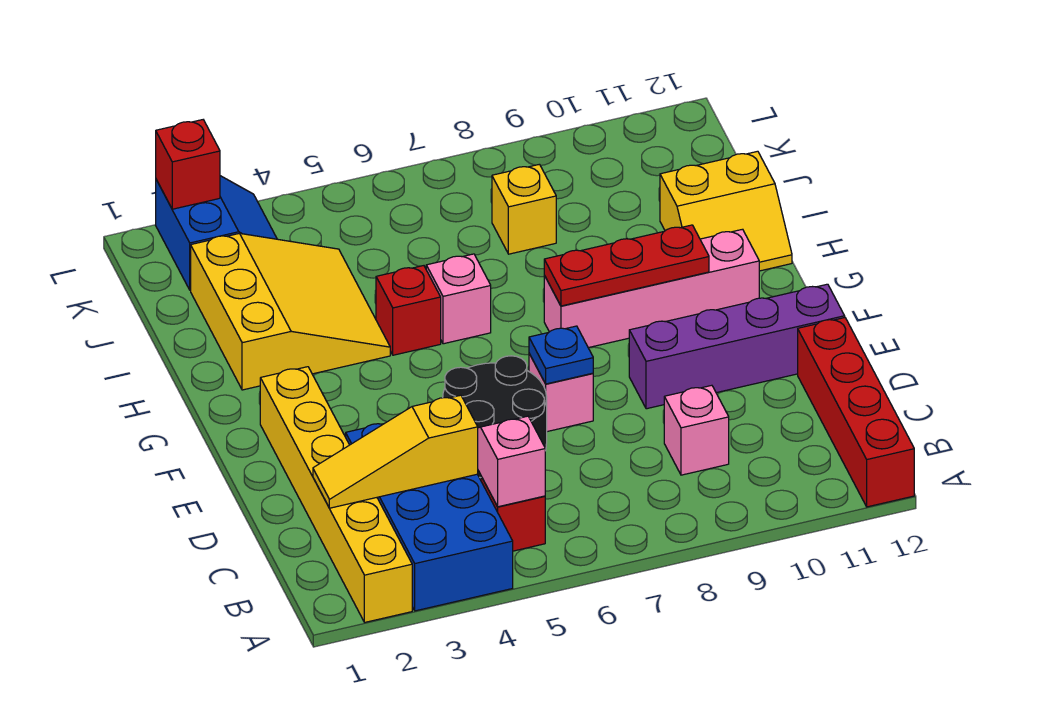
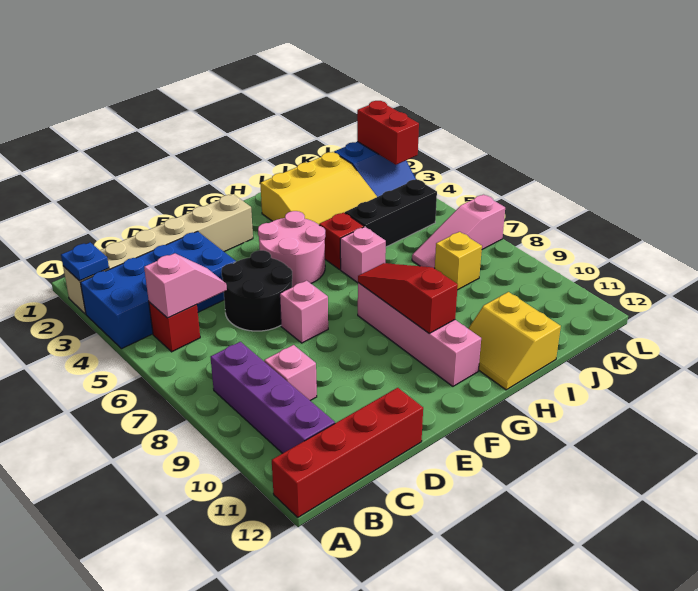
yellow 1x6 brick [260,367,412,622] -> tan 1x6 brick [63,194,253,314]
yellow 1x3 slope [313,395,478,508] -> none
blue 1x1 plate [529,326,593,384] -> blue 1x1 plate moved to [61,242,109,281]
purple 1x4 brick [629,284,845,409] -> purple 1x4 brick moved to [211,342,335,453]
none -> pink 2x2 round brick [258,211,326,287]
red 1x3 plate [544,225,709,306] -> red 1x3 slope [358,263,458,333]
none -> black 1x3 brick [345,179,437,247]
none -> pink 1x3 slope [412,195,505,268]
red 1x1 brick [156,120,220,209] -> red 1x2 brick [357,101,419,165]

